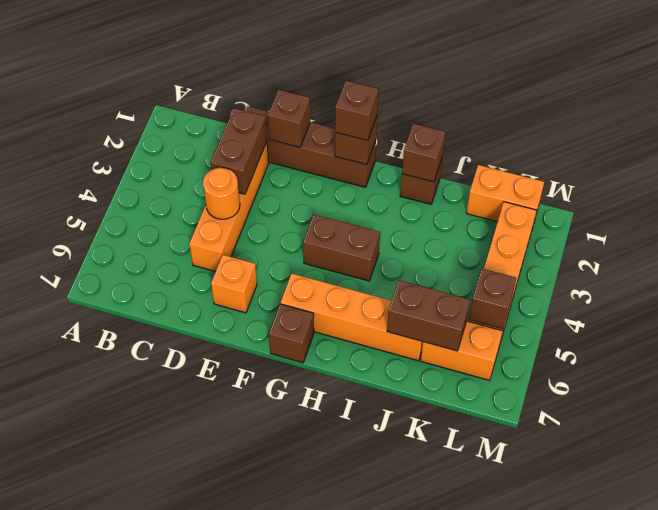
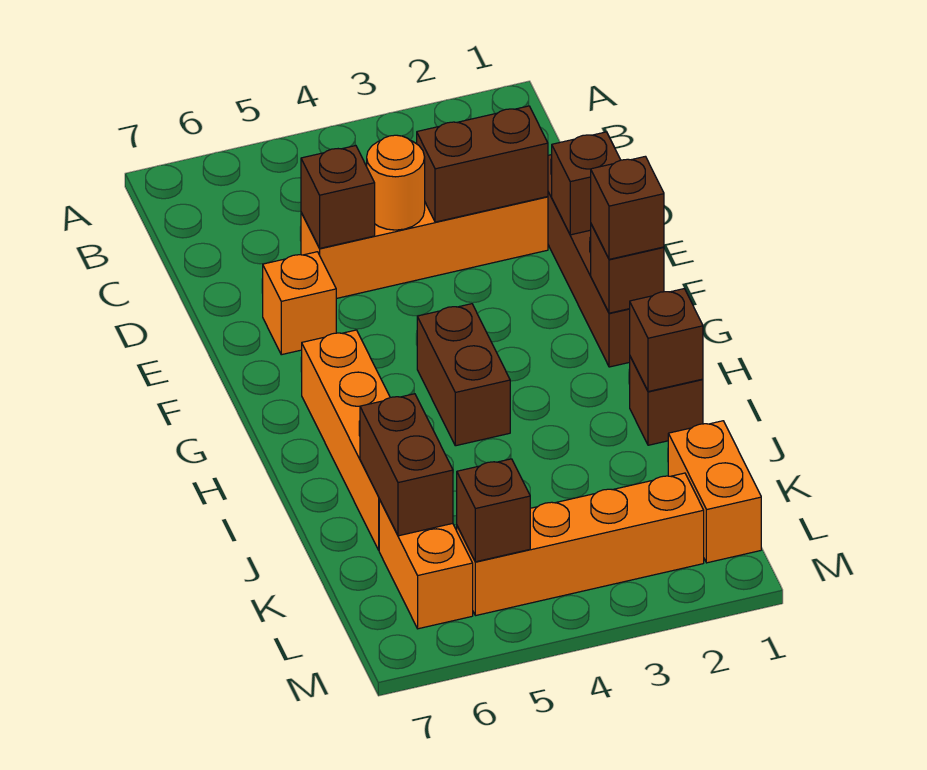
brown 1x1 brick [269,304,314,363] -> brown 1x1 brick moved to [301,145,375,248]

